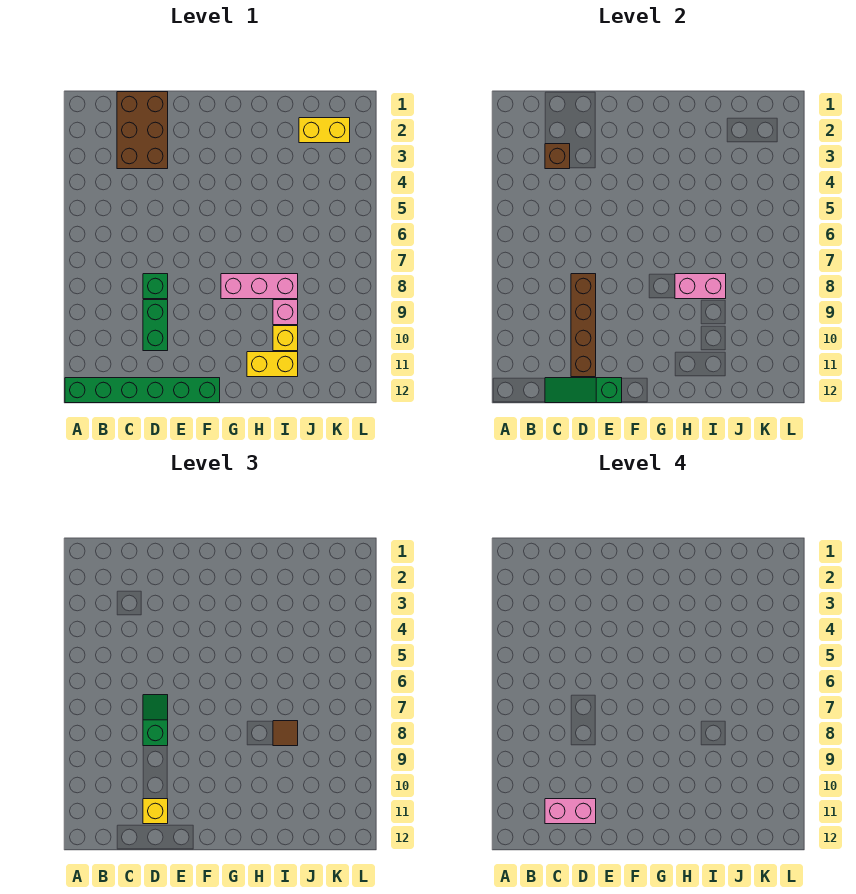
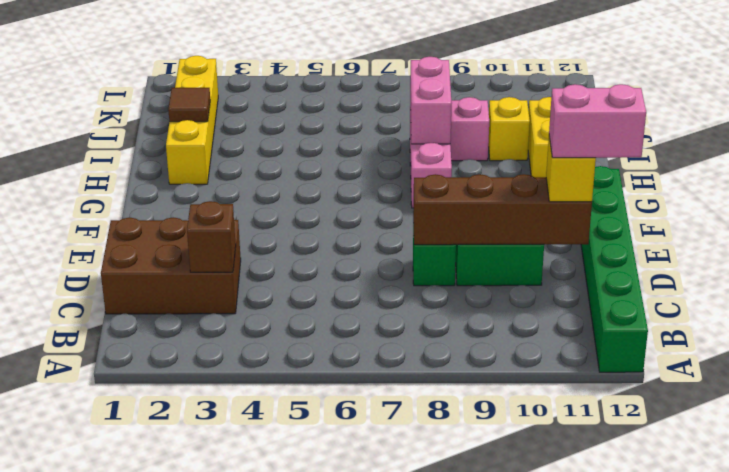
pink 1x2 brick [545,799,596,824] -> pink 1x2 brick turned to [549,84,646,158]
green 1x3 slope [545,378,622,403] -> none
green 1x2 slope [143,695,168,746] -> none
brown 1x1 tile [273,721,298,746] -> brown 1x1 tile moved to [168,88,210,122]
yellow 1x2 brick [299,118,350,143] -> yellow 1x4 brick [166,56,218,184]

